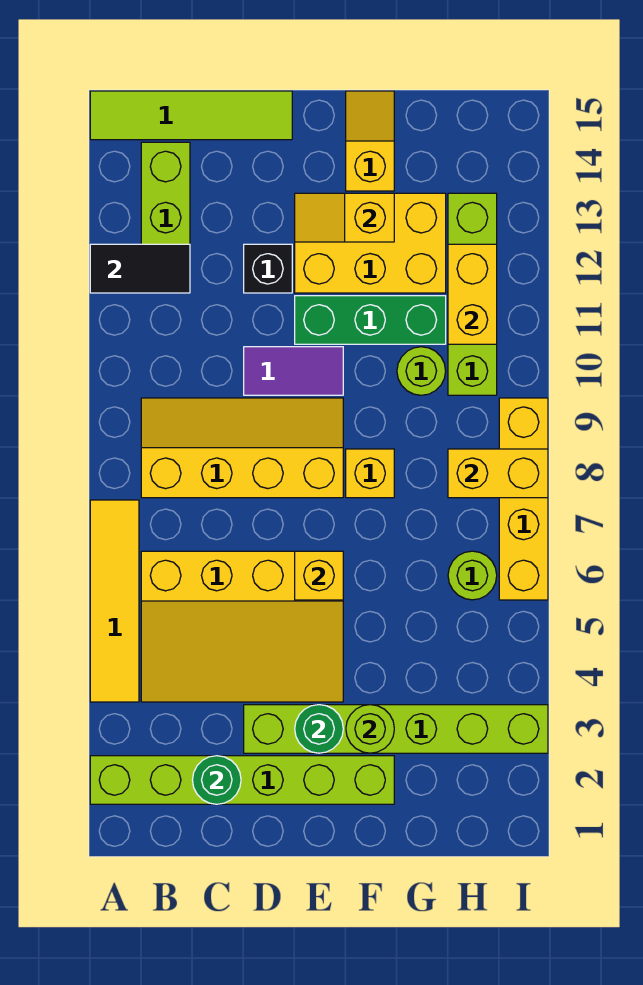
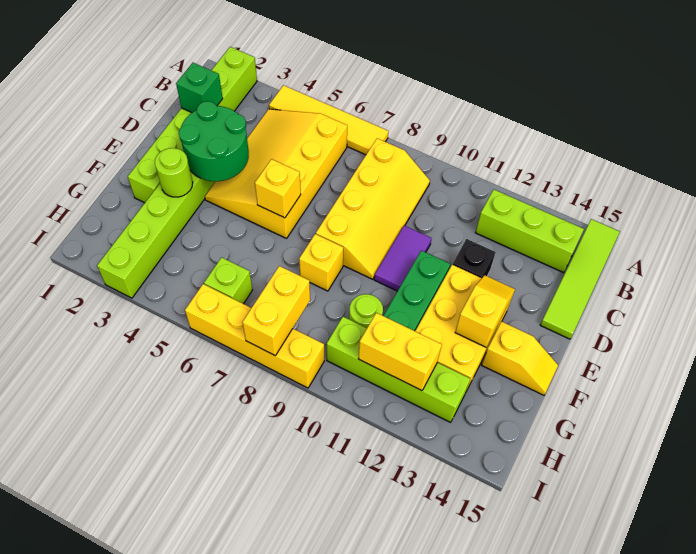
black 1x2 tile [90,244,190,293] -> none
green 1x1 round brick [193,756,241,804] -> green 1x1 brick [176,63,223,113]
green 1x1 round brick [295,705,343,753] -> green 2x2 round brick [179,101,249,181]
lime 1x1 round brick [448,551,497,600] -> lime 1x1 brick [204,257,252,304]

